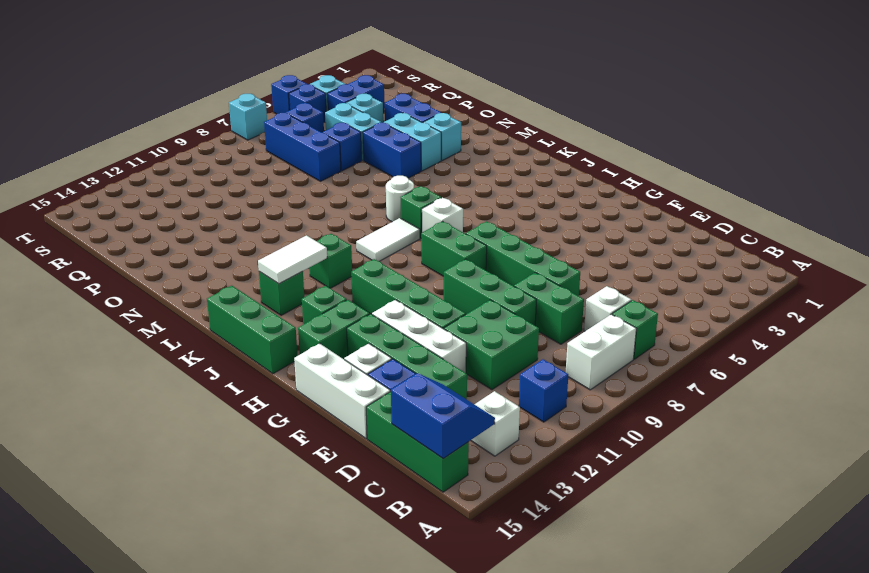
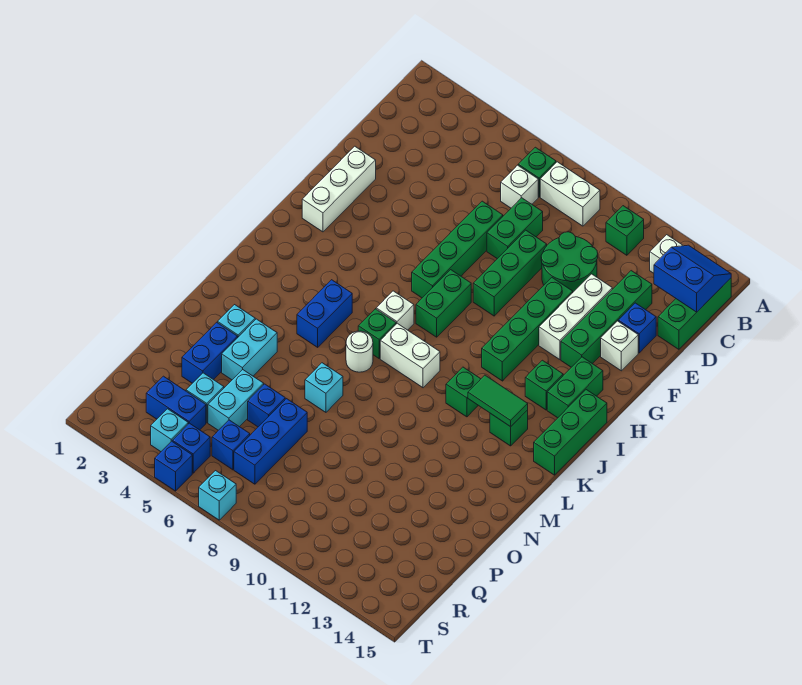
blue 1x1 brick [519,359,568,422] -> green 1x1 brick [606,206,644,255]
blue 2x2 slope [391,373,495,459] -> blue 2x2 slope turned to [654,245,731,312]
green 2x2 brick [444,300,539,390] -> green 2x2 round brick [541,232,598,292]
white 1x3 brick [294,343,390,439] -> white 1x3 brick moved to [302,146,376,232]
green 1x2 brick [298,300,370,359] -> green 1x2 brick turned to [547,357,603,418]
white 1x2 tile [356,218,420,261] -> white 1x2 brick [380,323,440,388]
white 1x2 tile [258,236,327,284] -> green 1x2 tile [468,375,528,427]
blue 1x2 brick [363,122,421,178] -> blue 1x2 brick moved to [297,280,352,347]
none -> cyan 1x1 brick [305,363,343,412]

